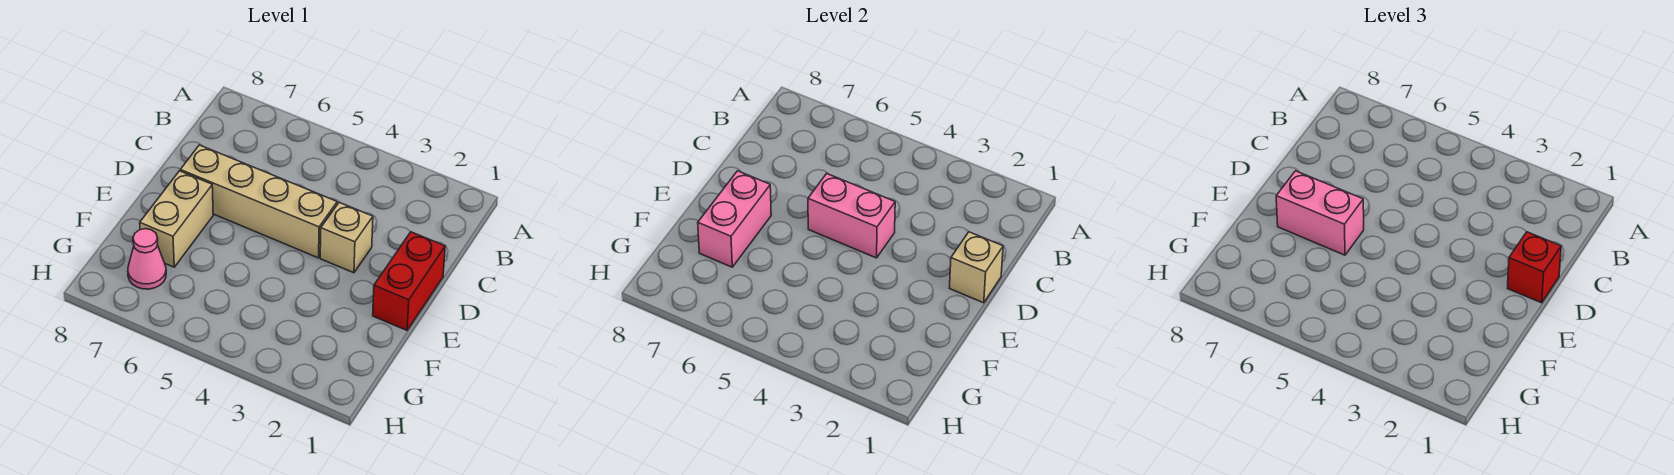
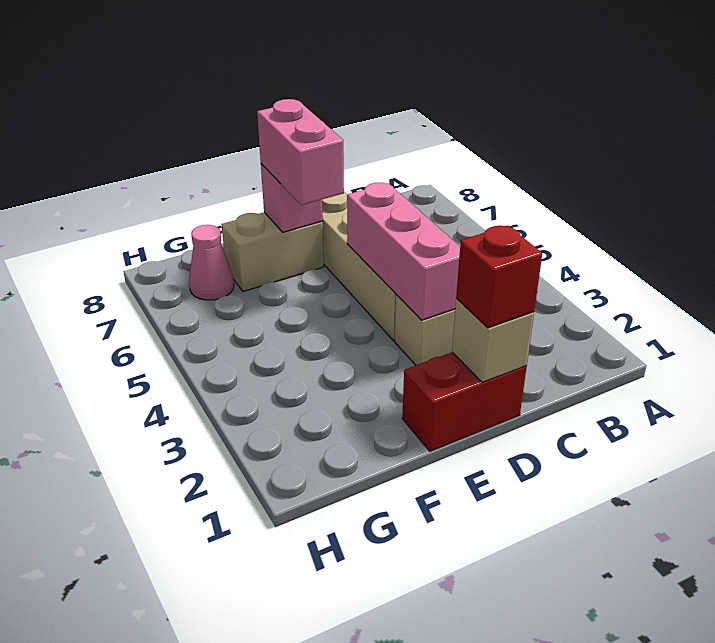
pink 1x2 brick [808,174,895,258] -> pink 1x3 brick [347,183,460,320]
pink 1x2 brick [698,171,771,267] -> pink 1x1 brick [261,164,323,232]

